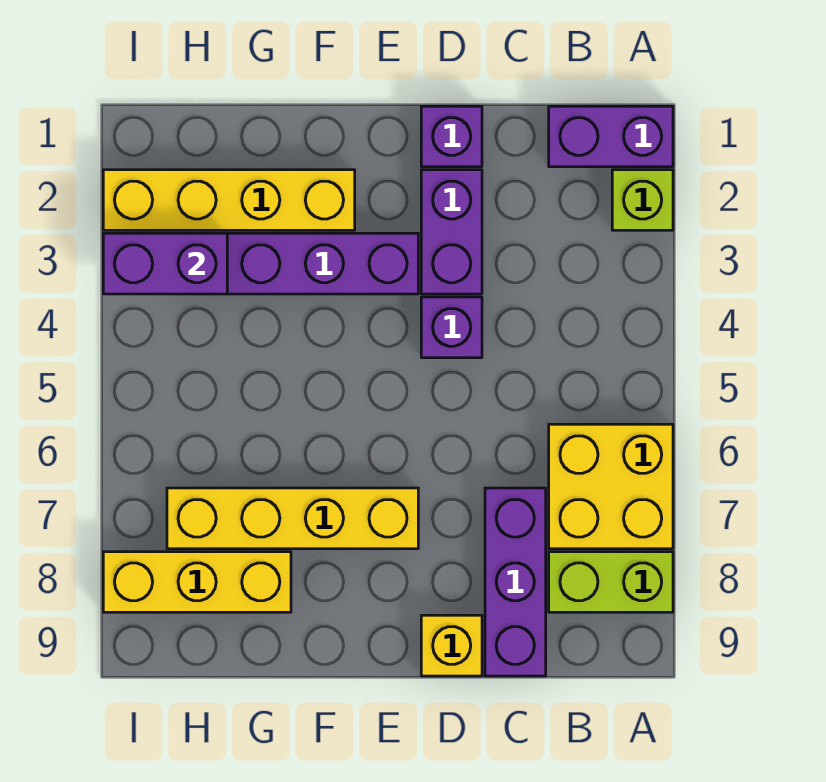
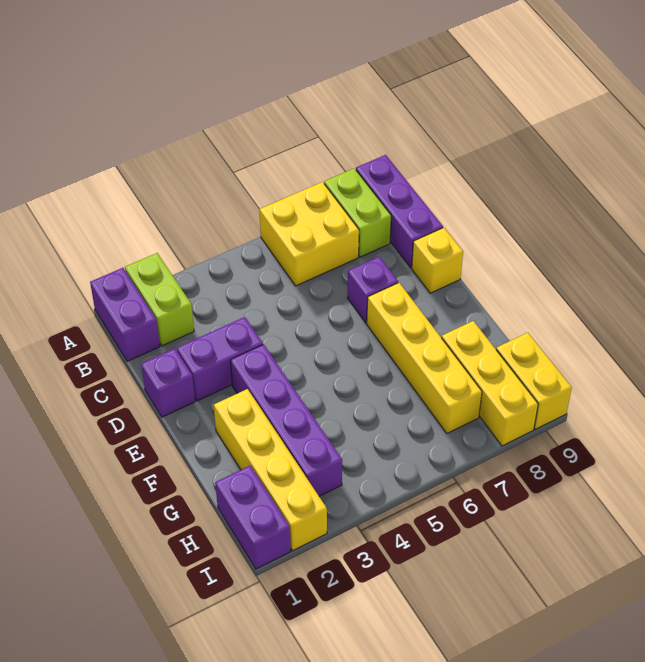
lime 1x1 brick [612,170,673,230] -> lime 1x2 brick [125,253,194,346]
purple 1x3 brick [485,488,546,676] -> purple 1x3 brick turned to [356,155,443,268]
purple 1x1 brick [421,297,482,358] -> purple 1x1 brick moved to [348,257,398,323]
purple 1x2 brick [103,233,227,294] -> purple 1x2 brick moved to [215,466,291,569]
none -> yellow 1x2 brick [496,333,572,429]

